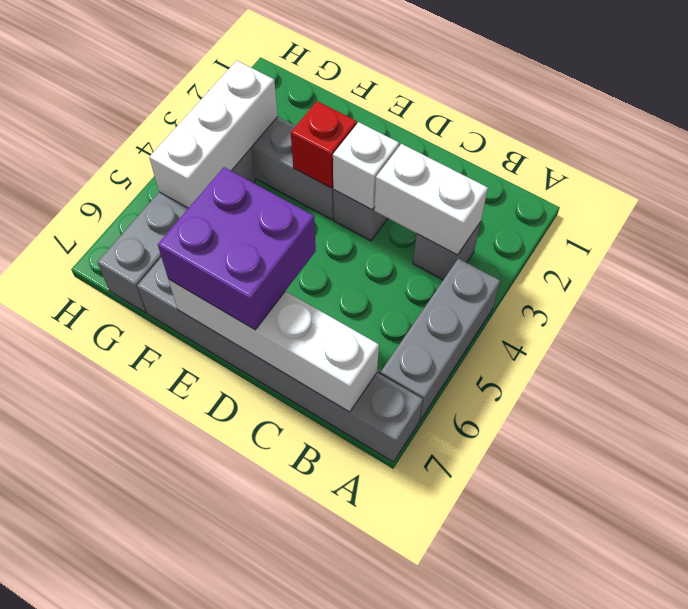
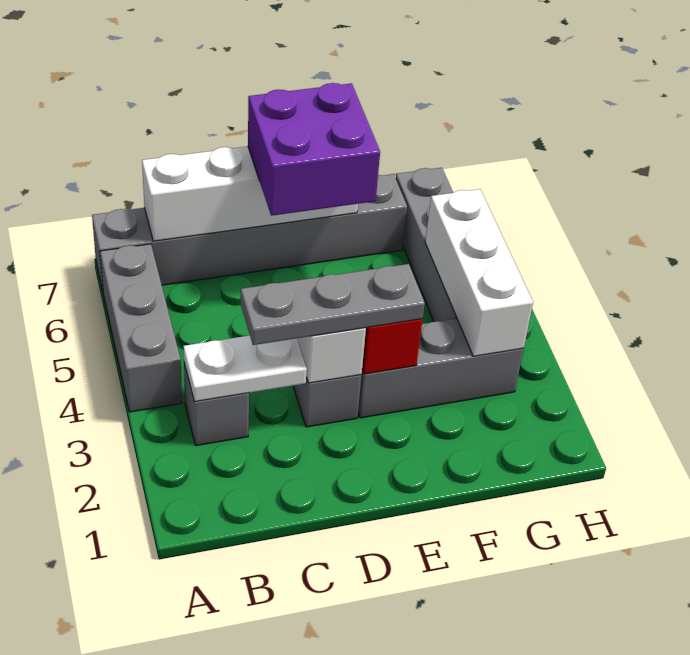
white 1x2 brick [374,144,488,255] -> white 1x2 plate [184,336,307,402]
none -> grey 1x3 plate [241,264,425,345]

